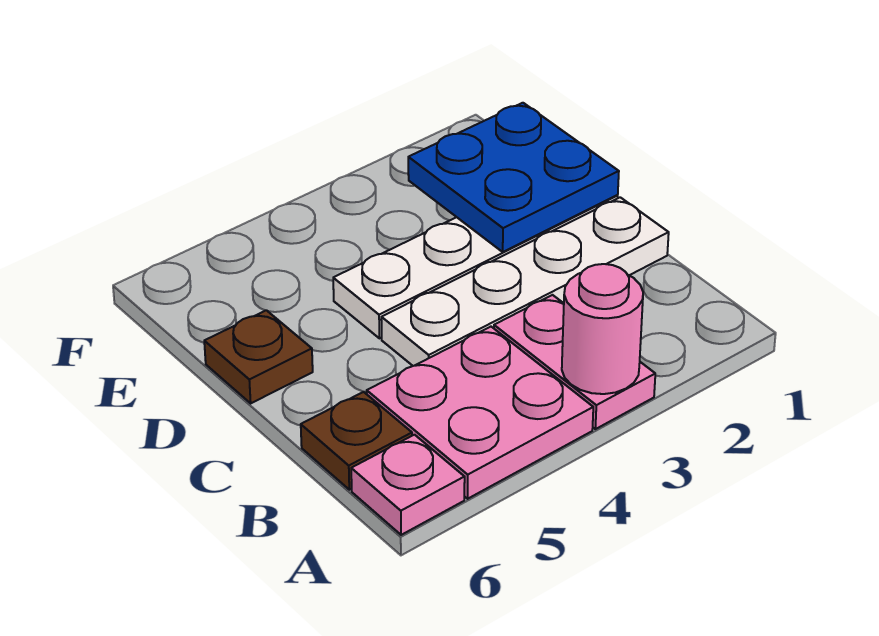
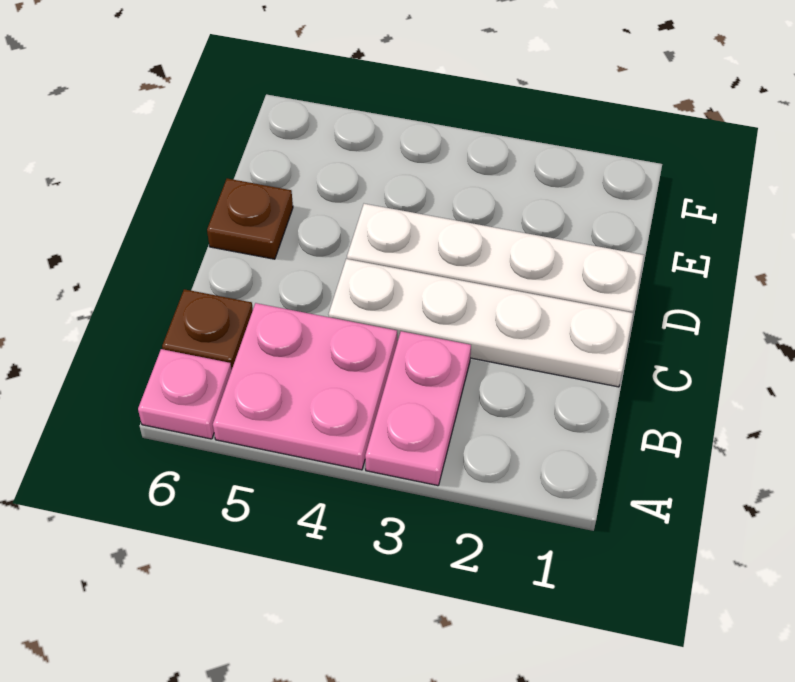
pink 1x1 round brick [562,264,643,394] -> none
blue 2x2 plate [408,103,619,252] -> none

